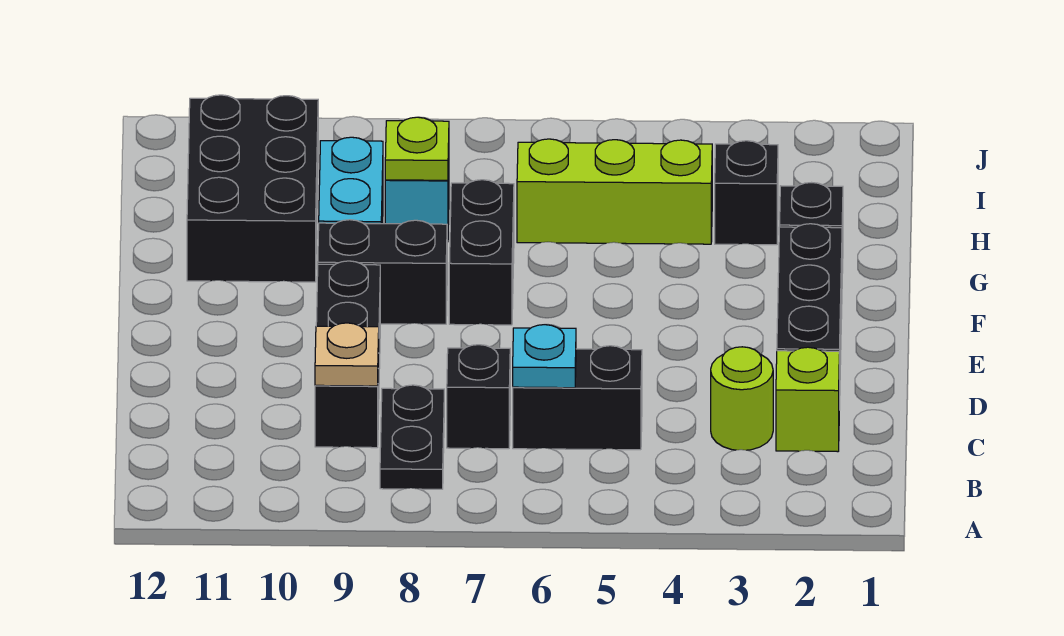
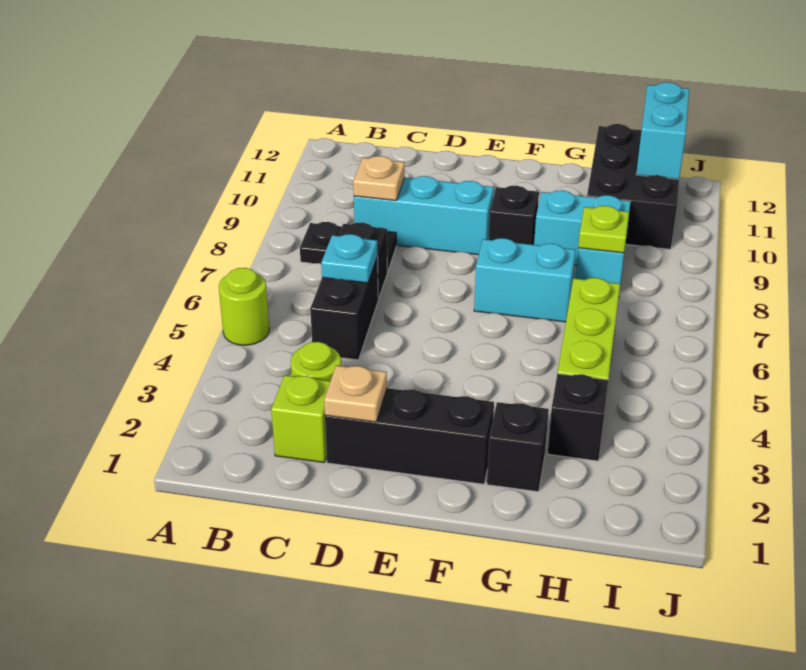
none -> lime 1x1 round brick [219,268,269,345]
black 1x3 brick [315,261,380,448] -> cyan 1x3 brick [354,176,494,255]
none -> tan 1x1 plate [324,365,387,422]
black 1x2 brick [449,180,514,325] -> cyan 1x2 brick [474,238,576,322]
black 1x2 brick [318,220,447,324] -> black 1x1 brick [489,186,539,245]
black 2x3 brick [187,95,318,282] -> black 2x3 brick turned to [587,124,679,249]
none -> cyan 1x2 brick [636,82,689,179]

